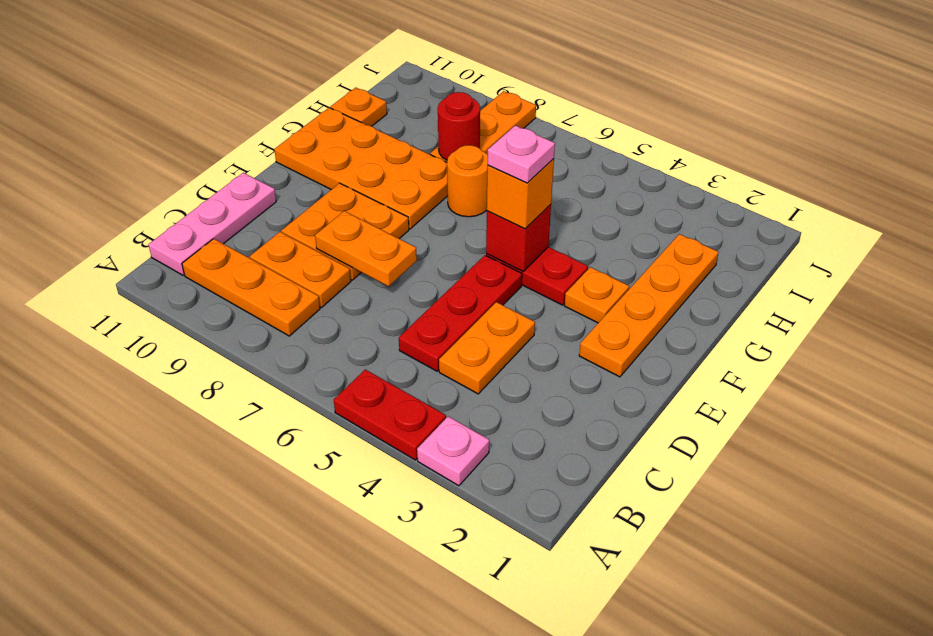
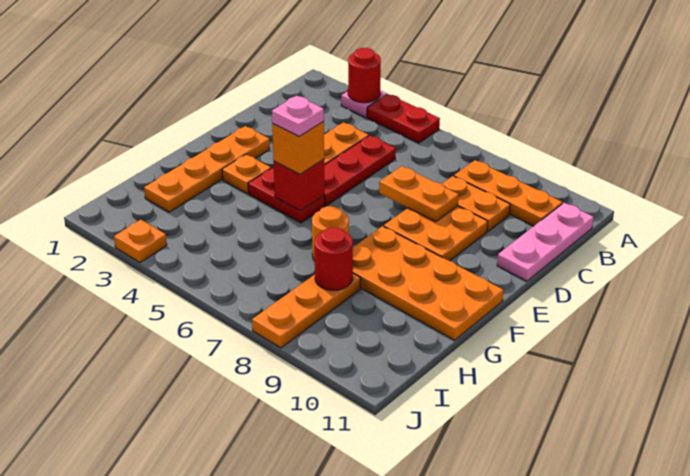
none -> red 1x1 round brick [348,48,381,103]
orange 1x1 plate [330,88,387,126] -> orange 1x1 plate moved to [114,220,167,263]

